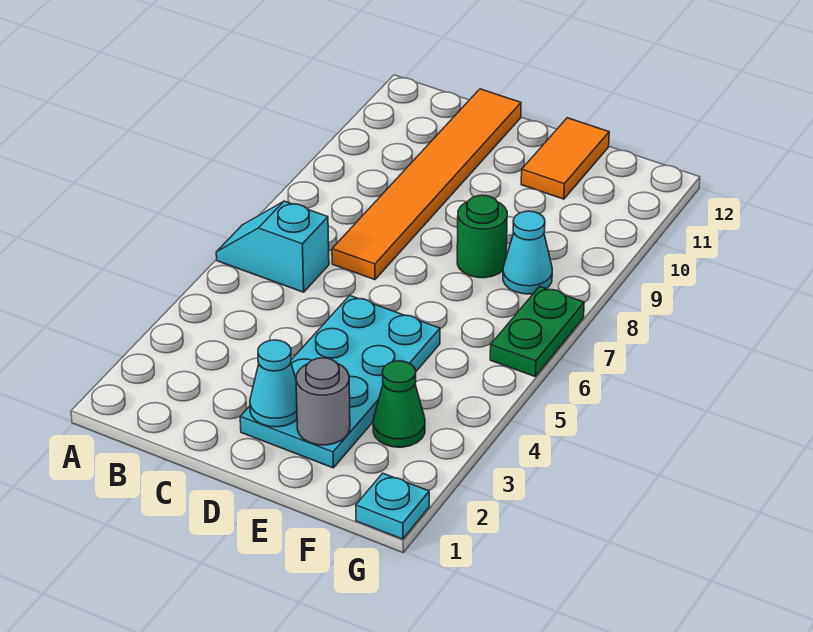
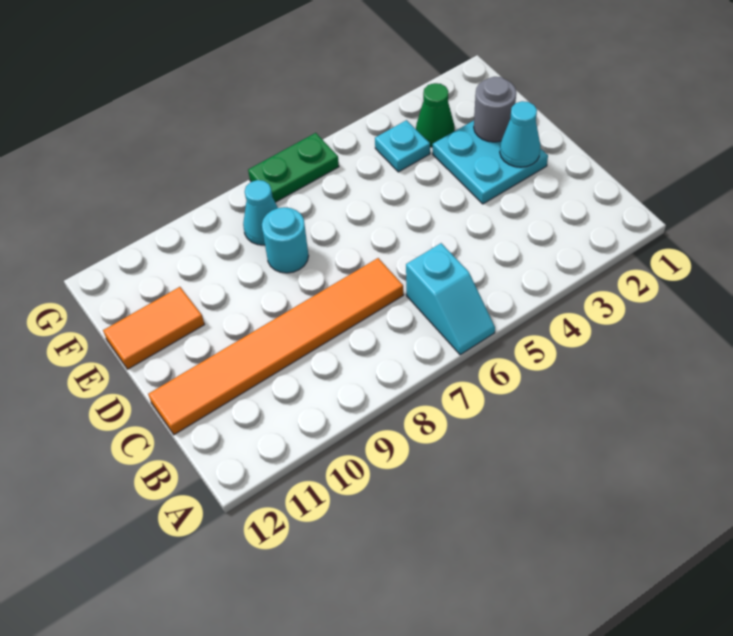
cyan 2x4 plate [240,296,440,468] -> cyan 2x2 plate [433,121,548,204]
green 1x1 round brick [457,195,507,278] -> cyan 1x1 round brick [262,207,309,273]
cyan 1x1 plate [356,473,429,539] -> cyan 1x1 plate moved to [375,120,430,172]

